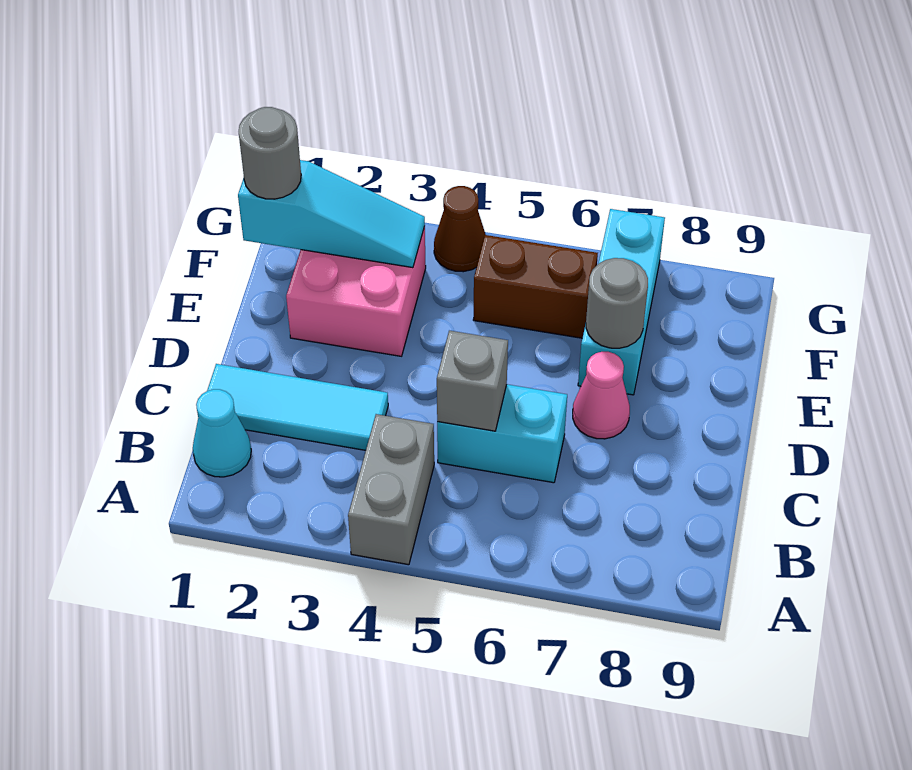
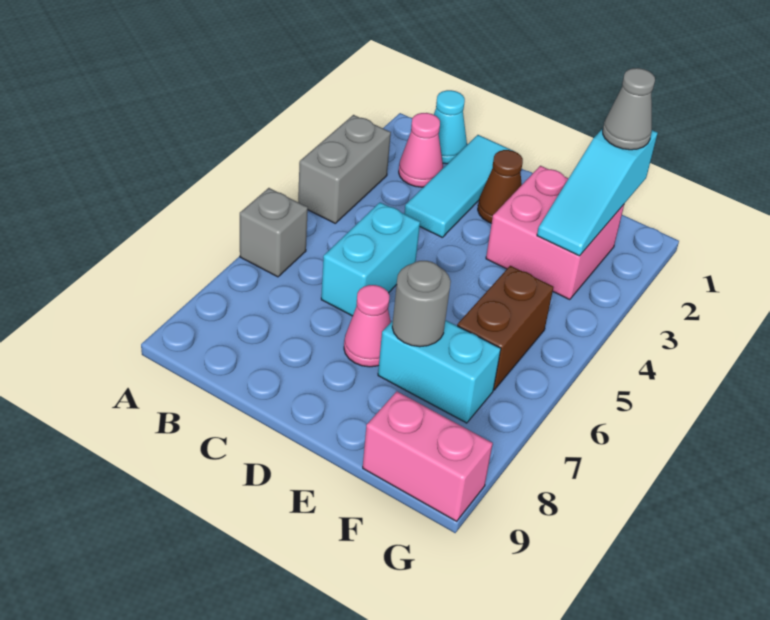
grey 1x2 brick [348,414,434,565] -> grey 1x2 brick turned to [298,115,391,223]
none -> pink 1x1 cone [399,113,443,187]
grey 1x1 brick [437,331,508,431] -> grey 1x1 brick moved to [240,188,308,277]
cyan 1x3 brick [578,209,665,395] -> cyan 1x2 brick [378,320,501,423]
grey 1x1 round brick [239,107,301,199] -> grey 1x1 cone [603,68,655,150]
none -> pink 1x2 brick [363,392,493,521]
brown 1x1 cone [434,186,486,272] -> brown 1x1 cone moved to [478,150,523,223]

